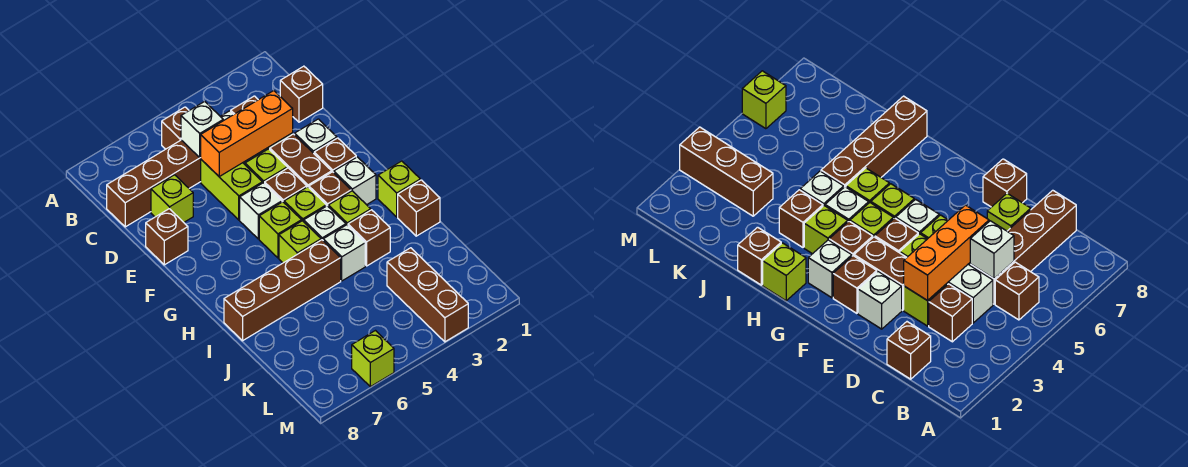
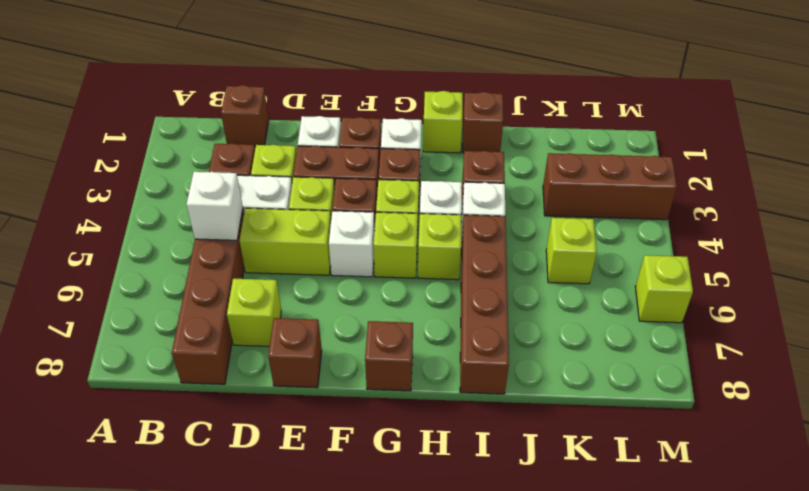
brown 1x1 brick [162,107,189,149] -> brown 1x1 brick moved to [365,321,413,391]
orange 1x3 brick [200,91,293,176] -> none
lime 1x1 brick [328,191,371,225] -> lime 1x1 brick moved to [546,218,597,284]

